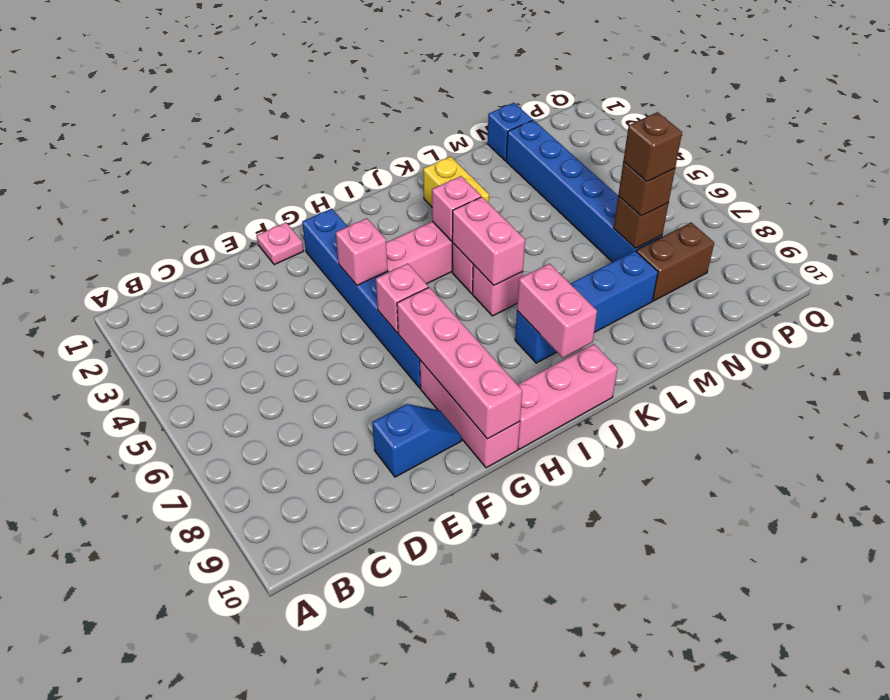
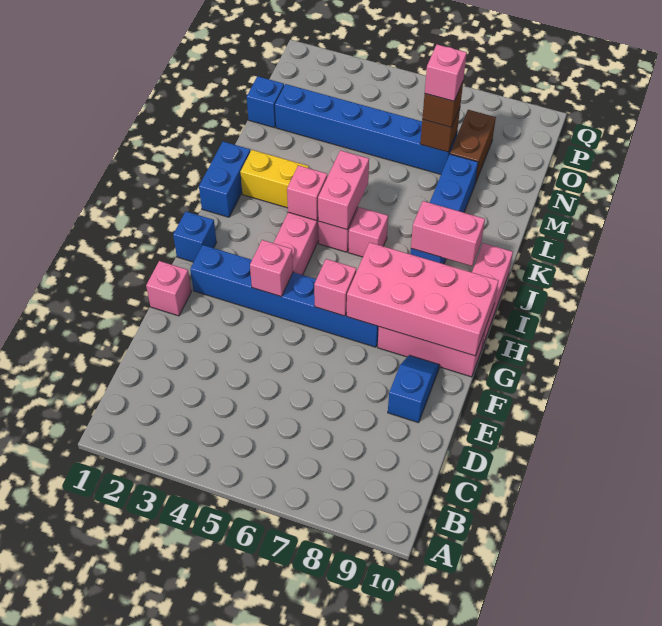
pink 1x1 plate [257,223,304,265] -> pink 1x1 brick [146,261,191,316]
pink 1x4 brick [397,287,522,439] -> pink 2x4 brick [347,242,499,356]
none -> blue 1x1 brick [173,212,217,262]
none -> blue 1x2 brick [199,142,250,217]
pink 1x2 brick [452,197,525,285] -> pink 1x2 brick turned to [318,150,369,229]
brown 1x1 brick [623,112,682,182] -> pink 1x1 brick [425,45,467,101]

